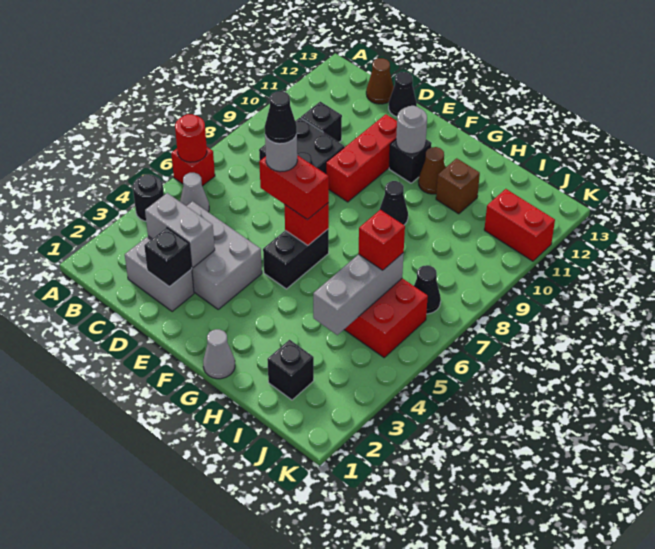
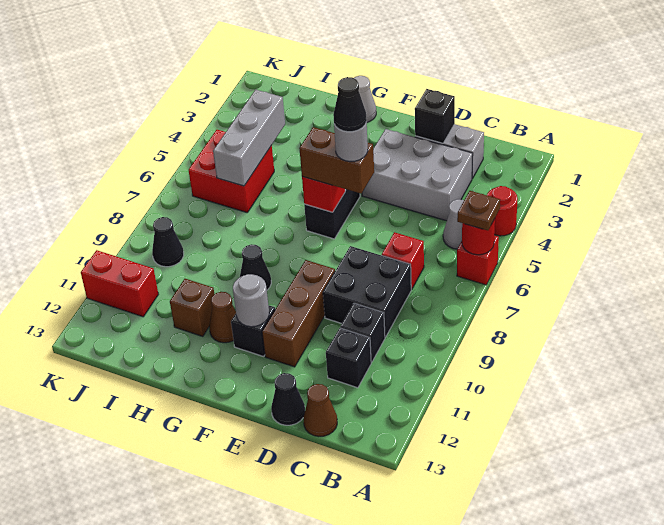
black 1x1 round brick [133,174,164,221] -> red 1x1 round brick [487,186,518,236]
none -> brown 1x1 plate [457,191,500,230]
grey 1x2 brick [145,193,215,268] -> none
red 1x2 brick [259,155,329,220] -> brown 1x2 brick [299,127,374,193]
red 1x3 brick [326,114,397,202] -> brown 1x3 brick [262,260,335,367]
black 1x1 brick [267,340,314,400] -> black 1x1 brick moved to [326,328,371,388]
red 1x1 brick [358,210,405,270] -> red 1x1 brick moved to [382,232,424,289]
black 1x1 cone [414,265,441,314] -> black 1x1 cone moved to [152,217,184,267]

